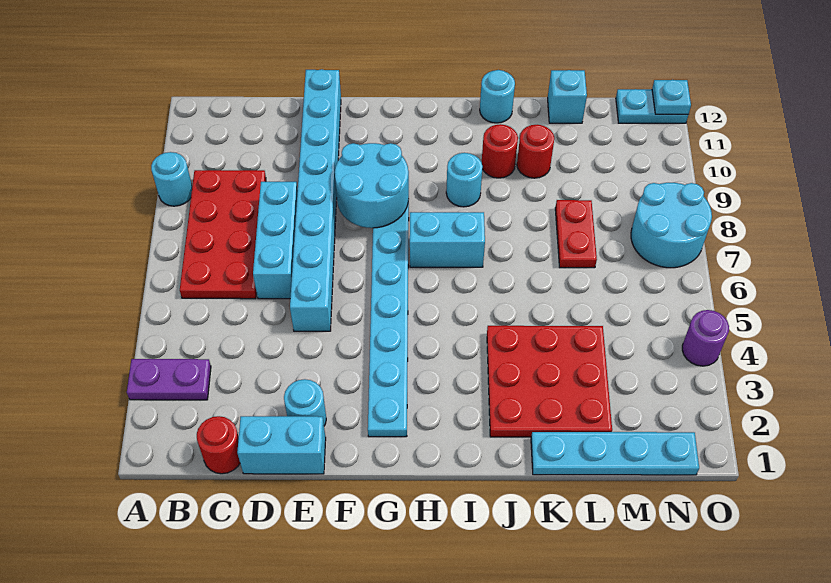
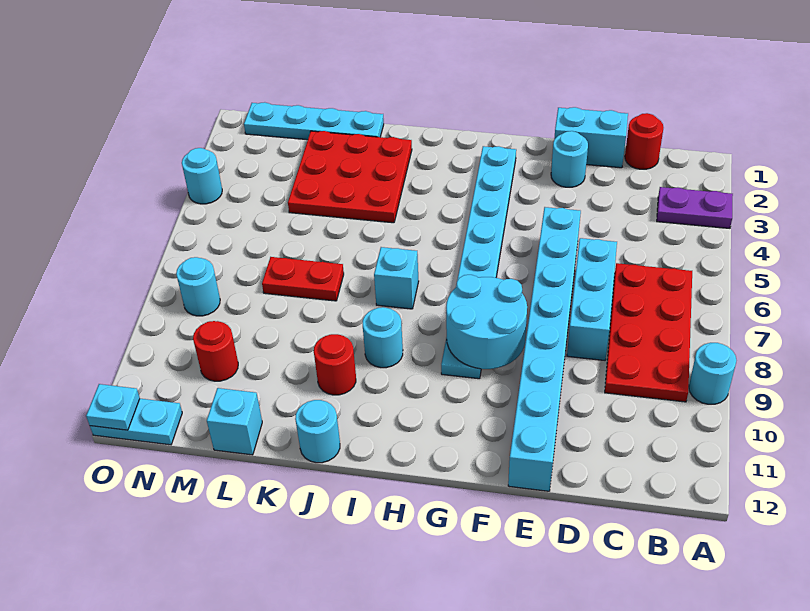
cyan 1x2 brick [410,212,485,267] -> cyan 1x1 brick [374,247,419,309]
red 1x1 round brick [517,125,554,178] -> red 1x1 round brick moved to [193,321,238,381]
red 1x2 plate [555,200,597,268] -> red 1x2 plate turned to [262,257,344,301]
cyan 2x2 round brick [631,183,712,268] -> cyan 1x1 round brick [176,257,220,316]
purple 1x1 round brick [682,310,729,366] -> cyan 1x1 round brick [182,148,222,204]

